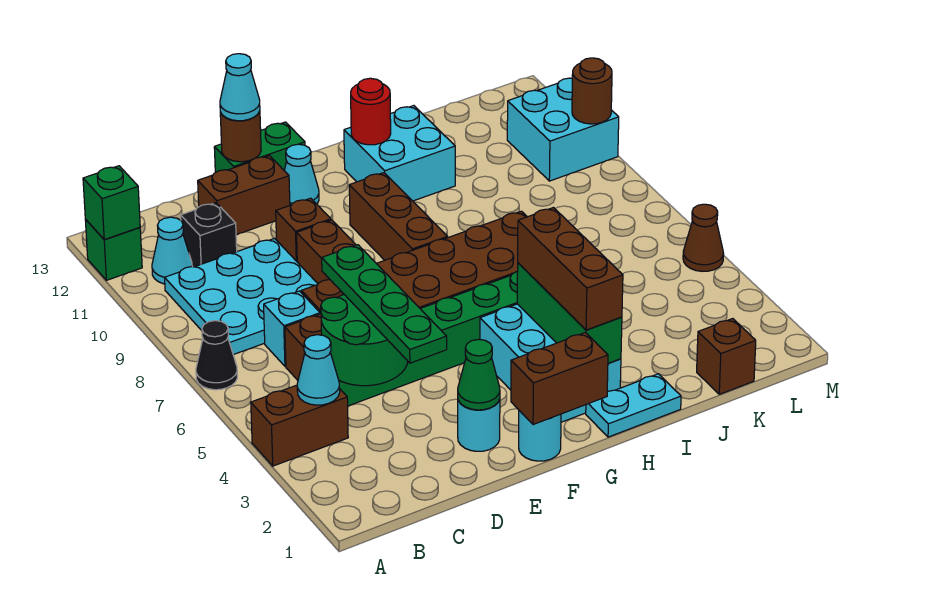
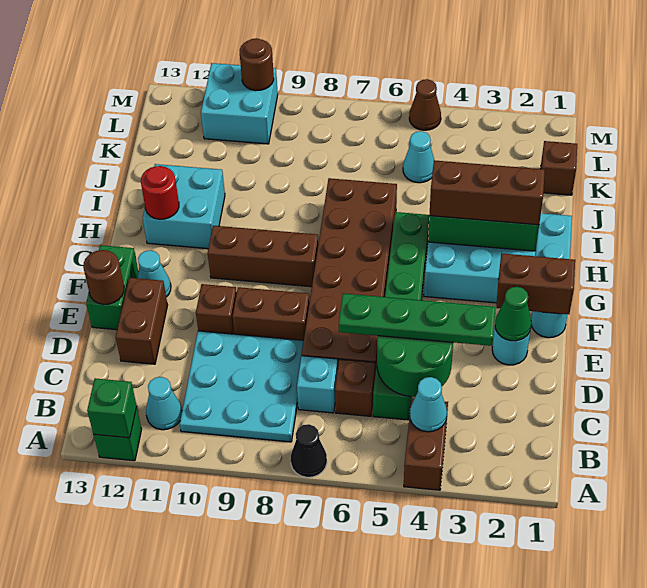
black 1x1 brick [181,203,237,267] -> none
cyan 1x1 cone [220,54,260,121] -> cyan 1x1 cone moved to [403,131,434,183]
brown 1x2 brick [511,333,608,425] -> brown 1x2 brick turned to [496,254,575,314]

